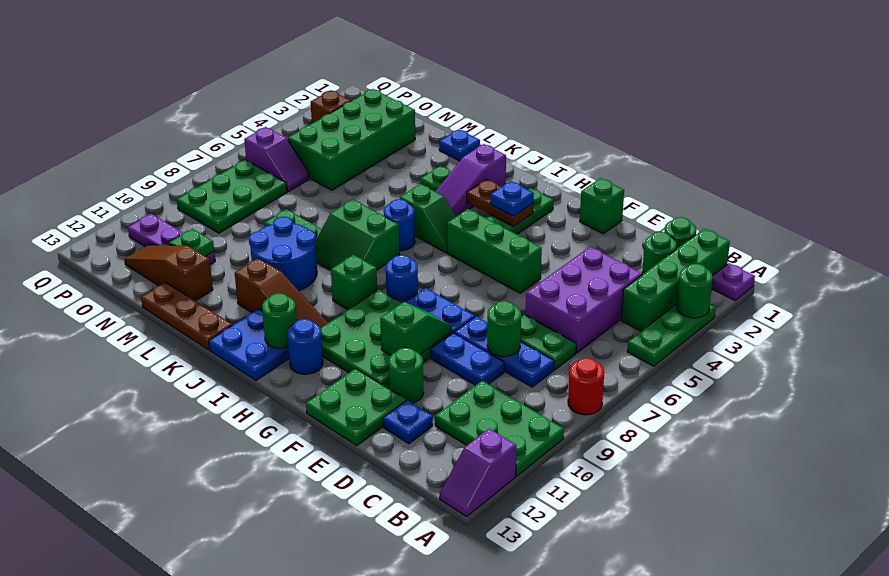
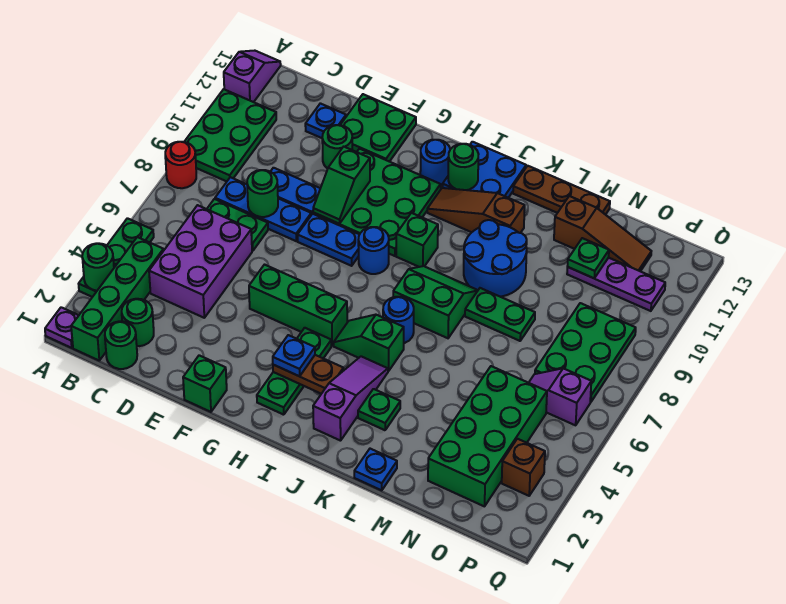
green 2x3 plate [435,381,564,476] -> green 2x3 plate turned to [184,89,276,181]

